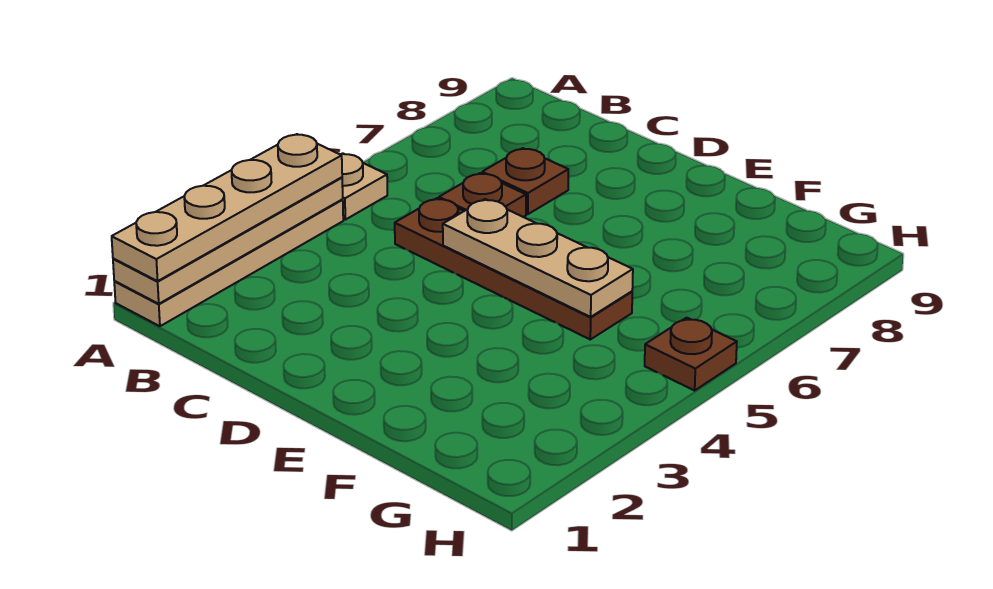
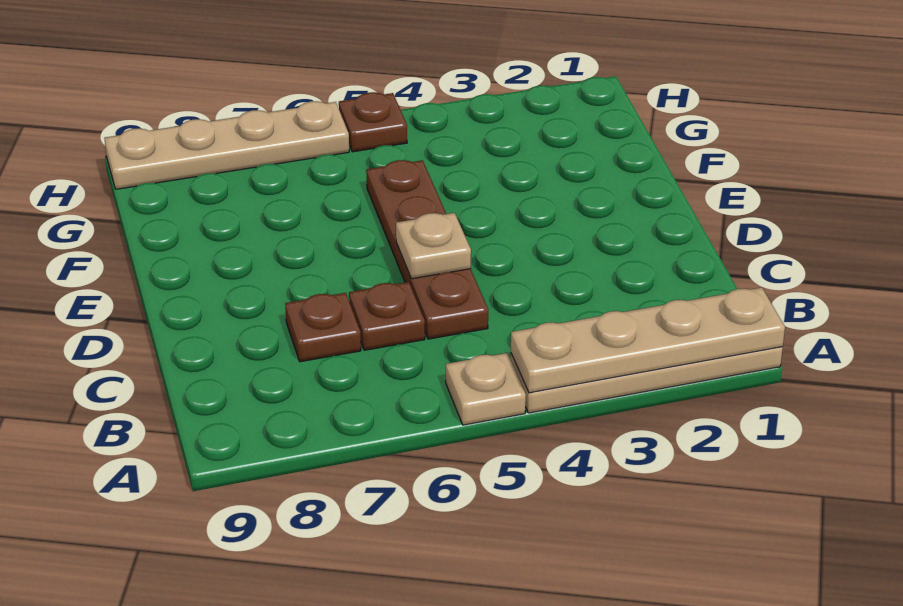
tan 1x4 plate [112,134,342,281] -> tan 1x4 plate moved to [104,101,349,189]
tan 1x3 plate [443,199,633,317] -> tan 1x1 plate [396,213,471,279]

